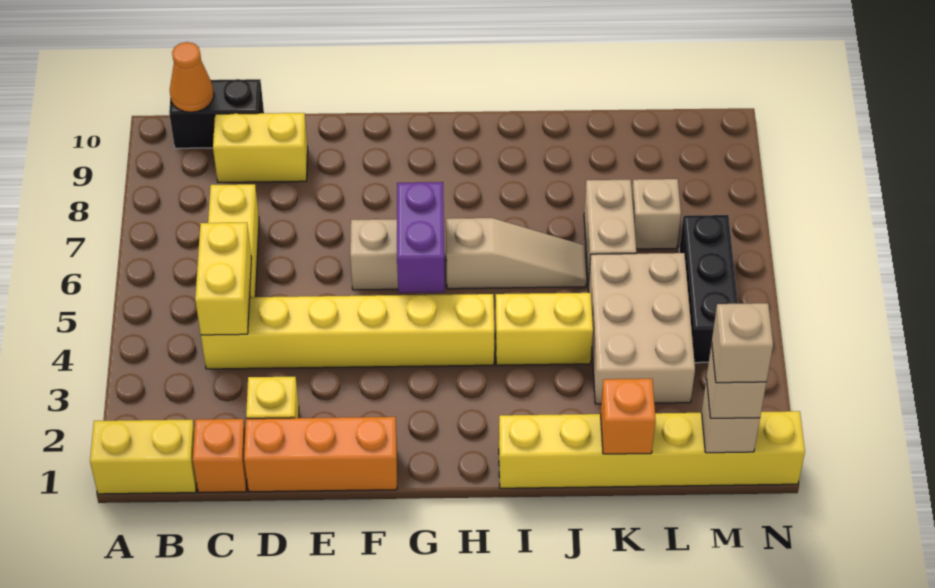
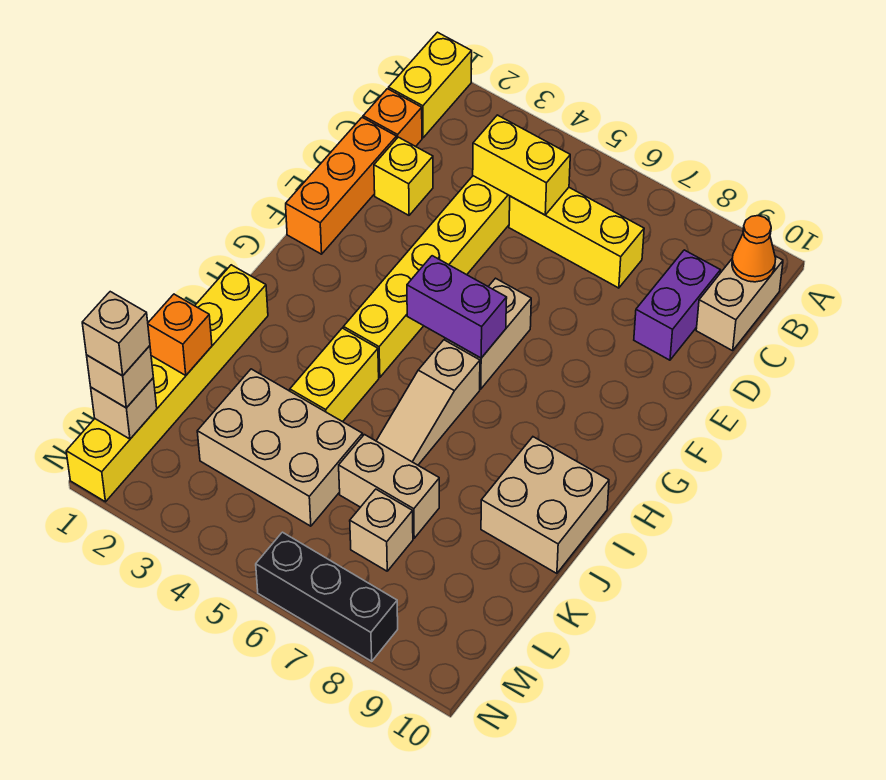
black 1x2 brick [169,79,264,148] -> tan 1x2 brick [696,256,783,351]
yellow 1x2 brick [213,113,308,183] -> purple 1x2 brick [634,250,720,360]
none -> tan 2x2 brick [481,437,609,573]
black 1x3 brick [679,215,738,363] -> black 1x3 brick moved to [256,532,398,661]

